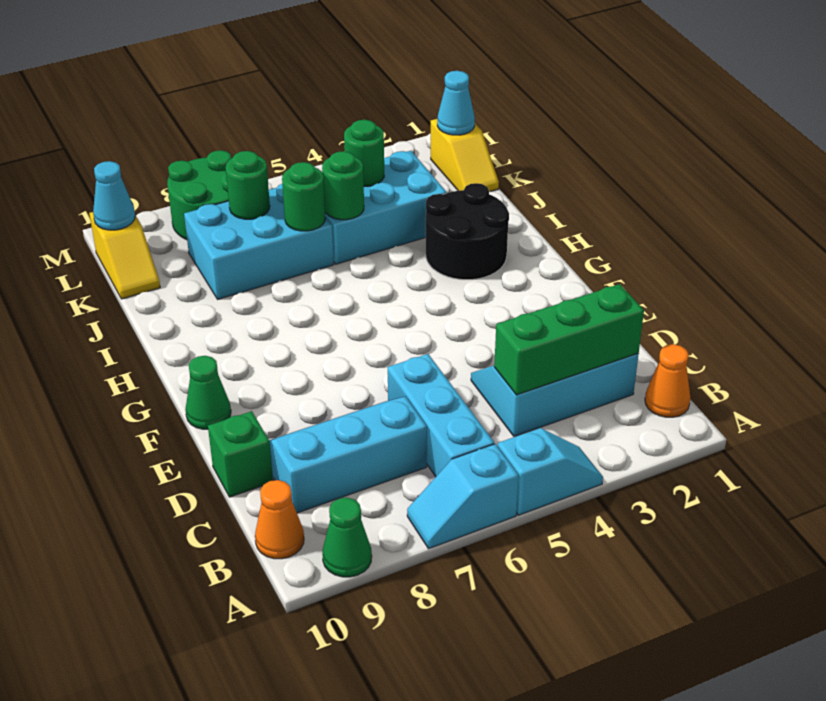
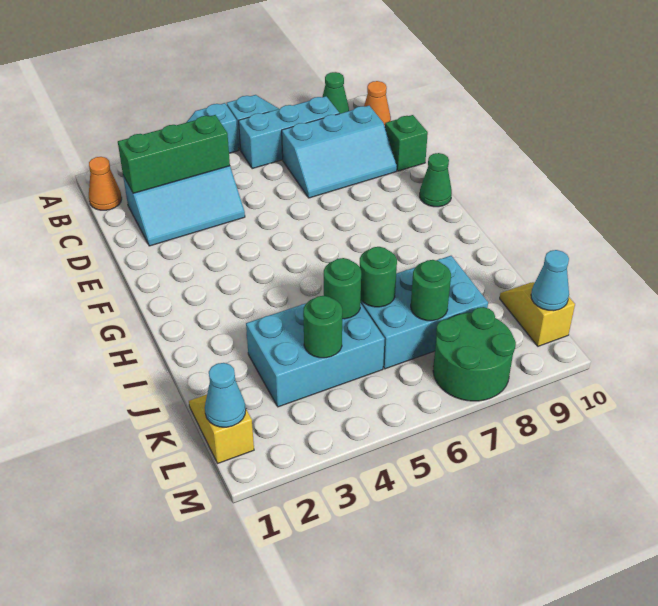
cyan 1x3 brick [388,354,494,477] -> cyan 1x3 brick turned to [239,96,339,168]
black 2x2 round brick [426,183,509,280] -> none

